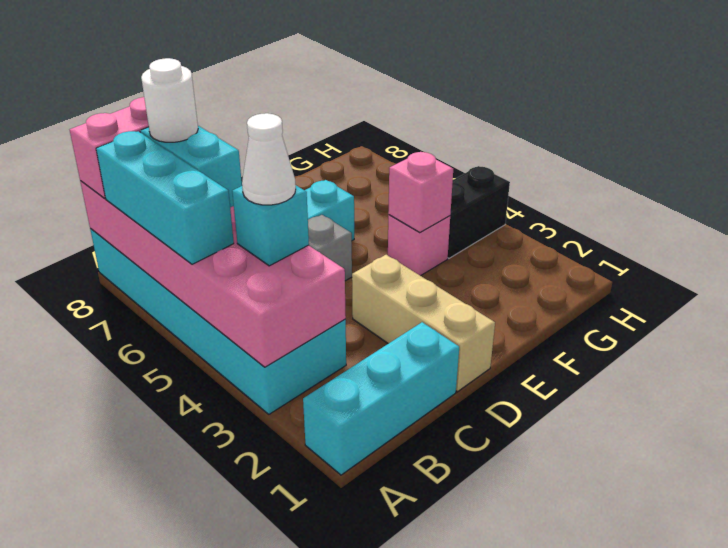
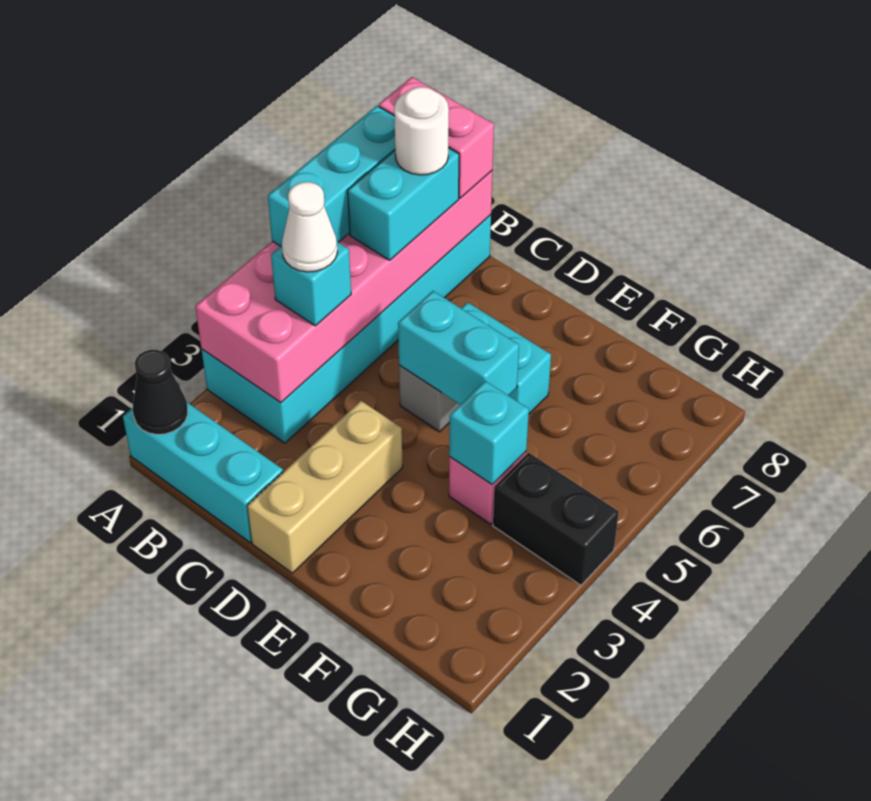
none -> black 1x1 cone [133,350,188,434]
none -> cyan 1x2 brick [398,291,519,404]
pink 1x1 brick [388,152,453,233] -> cyan 1x1 brick [449,381,529,485]

